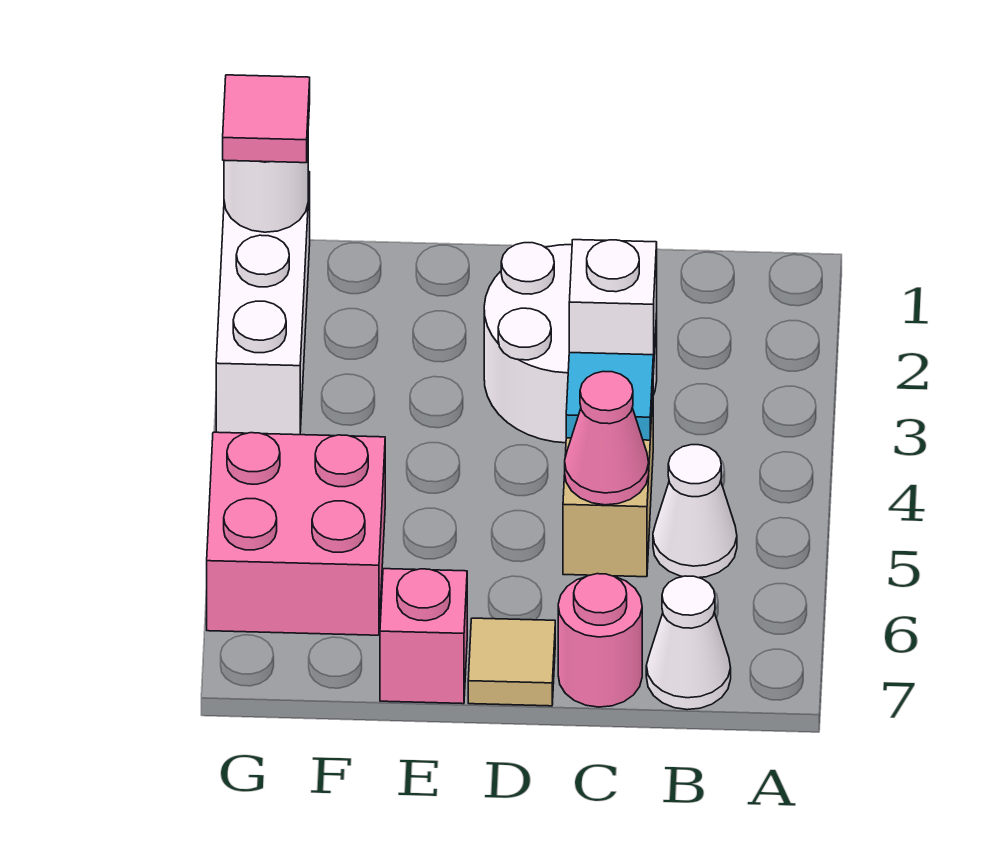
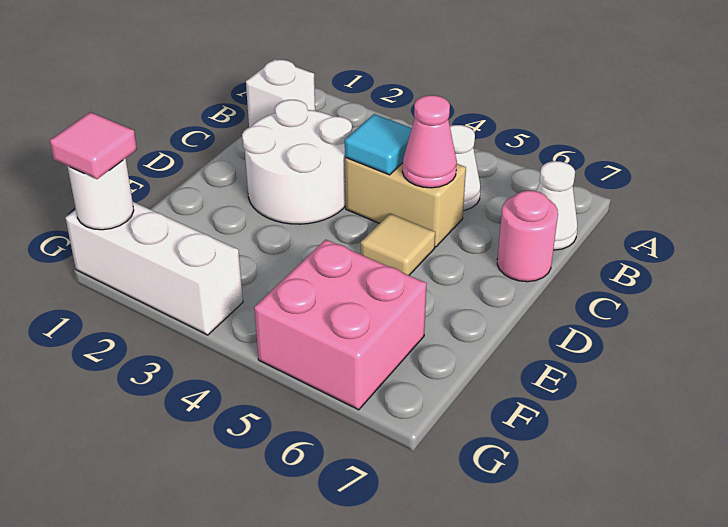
white 1x1 brick [569,240,657,374] -> white 1x1 brick moved to [246,59,315,127]
tan 1x1 tile [468,618,555,706] -> tan 1x1 tile moved to [361,213,435,275]
pink 1x1 brick [380,569,467,704] -> none

